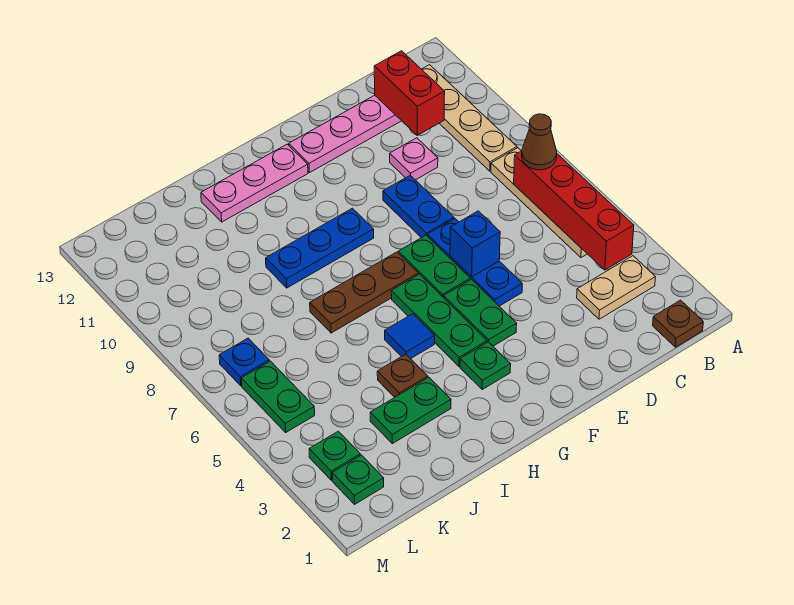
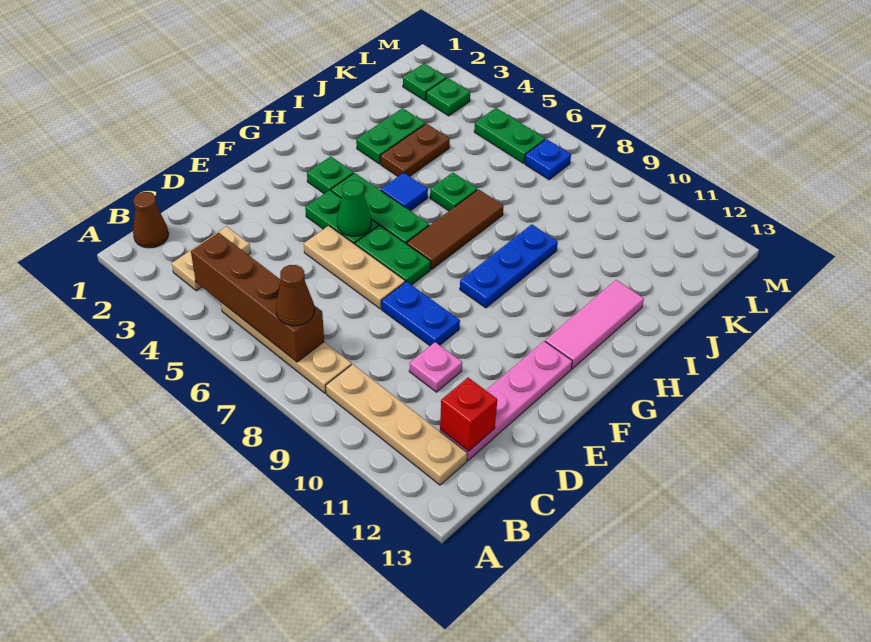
brown 1x1 plate [653,300,703,347] -> brown 1x1 cone [133,192,169,248]
red 1x4 brick [514,151,634,270] -> brown 1x4 brick [191,233,324,362]
red 1x2 brick [374,51,445,135] -> red 1x1 brick [440,378,497,451]
blue 1x3 plate [427,219,522,306] -> tan 1x3 plate [304,226,405,309]
blue 1x1 brick [450,211,500,277] -> none
none -> green 1x1 cone [337,180,371,236]
brown 1x3 plate [310,252,418,333] -> brown 1x3 tile [407,189,504,269]
pink 1x3 plate [201,144,308,222] -> pink 1x3 tile [545,280,644,369]
brown 1x1 plate [377,354,428,397] -> brown 1x2 plate [380,123,450,176]
none -> green 1x1 plate [430,173,477,211]

